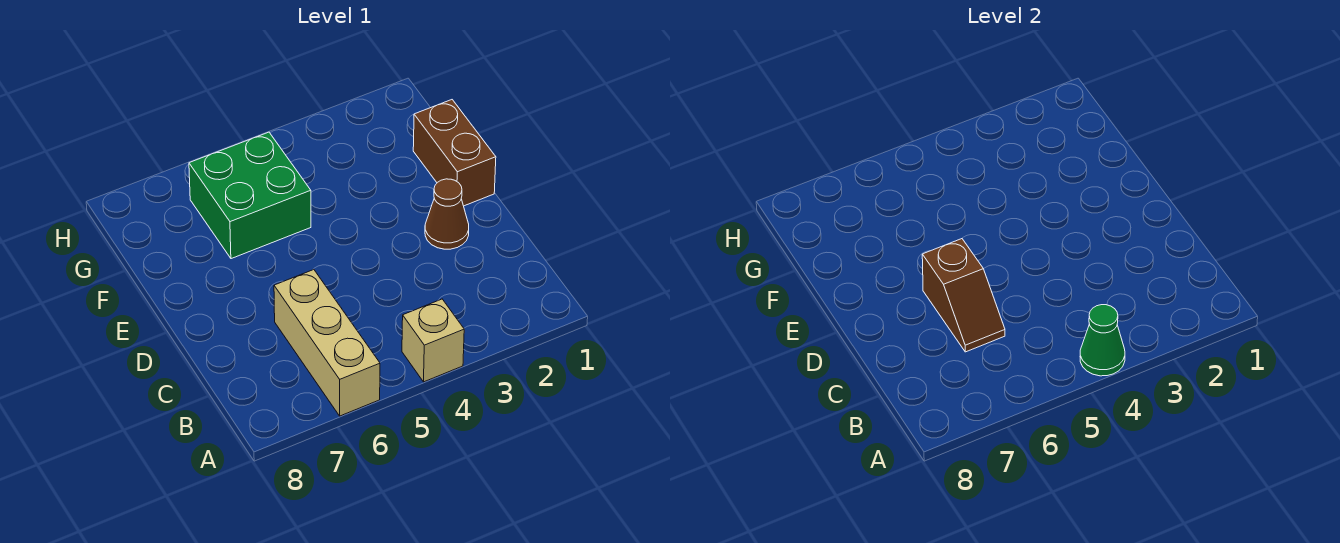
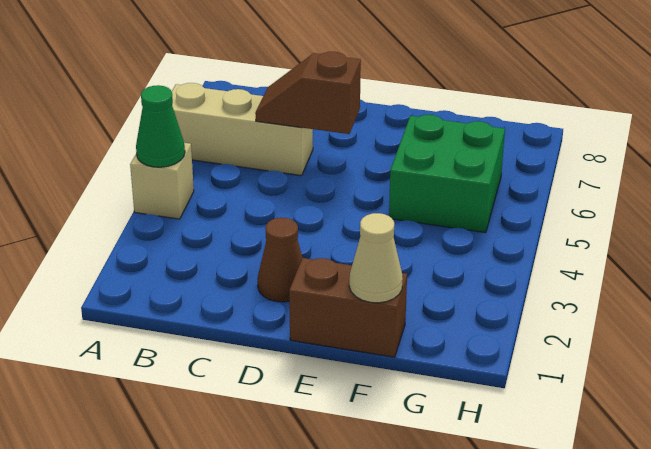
none -> tan 1x1 cone [349,213,403,303]

